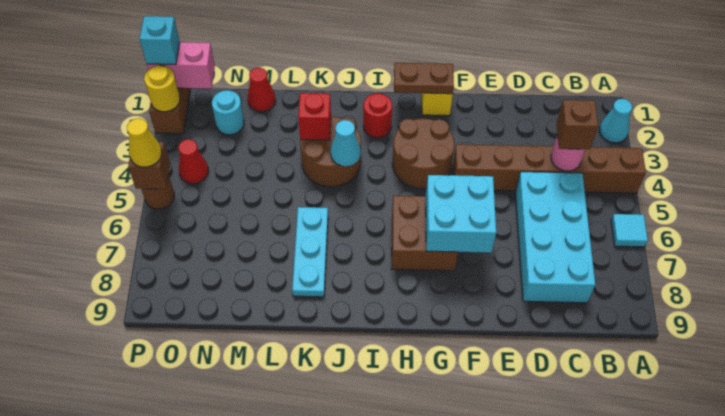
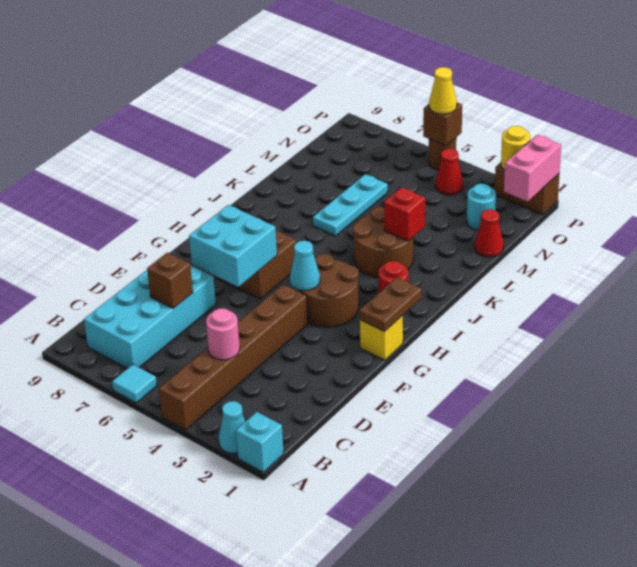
brown 1x1 brick [556,100,598,149] -> brown 1x1 brick moved to [147,252,193,308]
cyan 2x4 brick [515,172,595,303] -> cyan 2x4 brick turned to [84,265,216,369]
cyan 1x1 cone [331,120,361,166] -> cyan 1x1 cone moved to [290,241,320,291]
cyan 1x3 plate [292,207,328,297] -> cyan 1x3 plate turned to [313,174,388,236]
cyan 1x1 brick [140,16,180,65] -> cyan 1x1 brick moved to [236,412,284,472]

